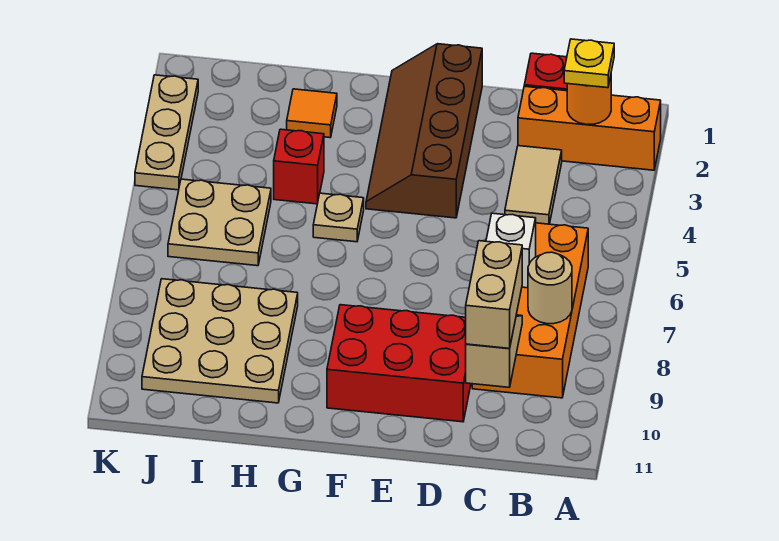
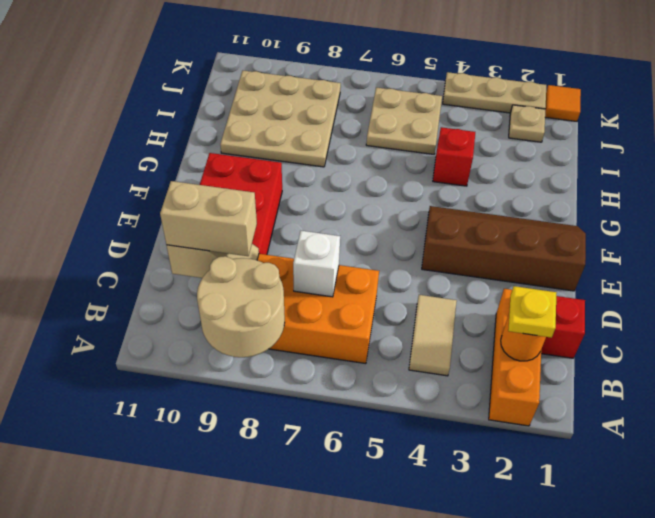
tan 1x1 round brick [528,252,572,324] -> tan 2x2 round brick [197,256,285,357]
tan 1x2 tile [505,146,562,224] -> tan 1x2 tile turned to [409,295,457,376]
tan 1x1 plate [313,193,364,242] -> tan 1x1 plate moved to [509,105,545,142]
orange 1x1 tile [287,89,337,138] -> orange 1x1 tile moved to [545,85,581,121]

